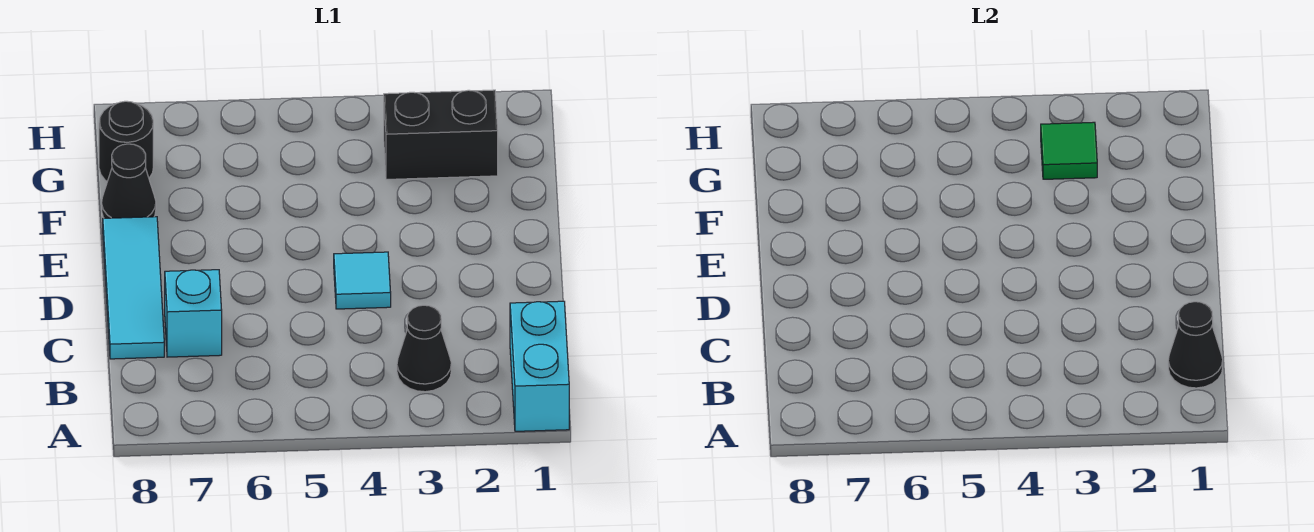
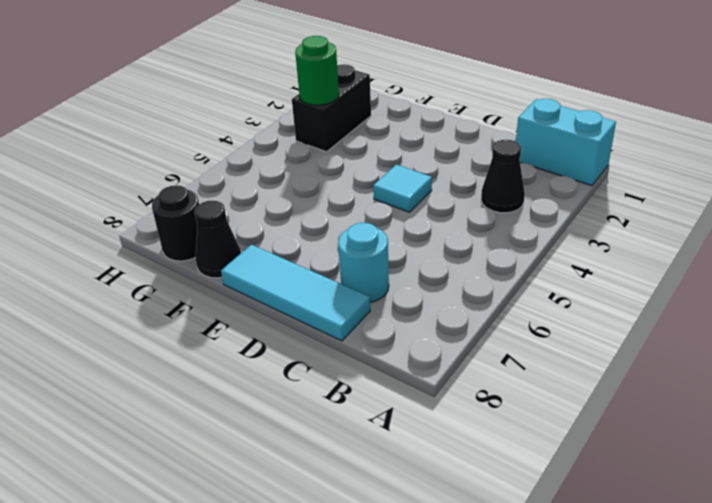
black 1x1 cone [1168,302,1223,388] -> none
cyan 1x1 brick [165,270,222,357] -> cyan 1x1 round brick [338,223,389,302]
green 1x1 tile [1041,122,1097,179] -> green 1x1 round brick [295,36,339,105]

